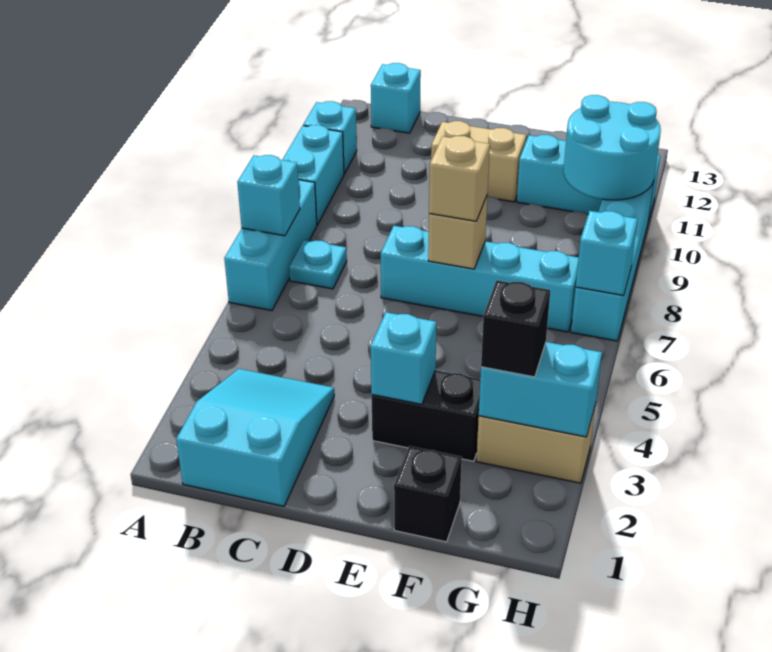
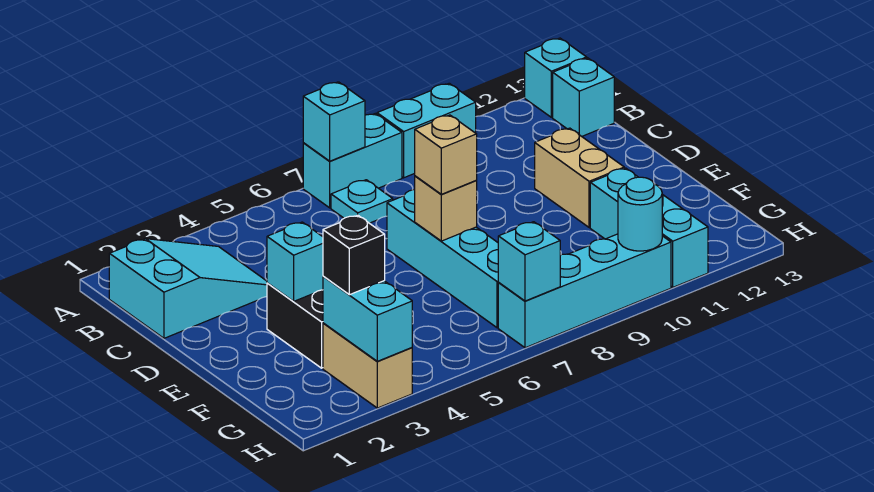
cyan 1x3 brick [224,180,317,311] -> cyan 1x2 brick [303,114,402,208]
cyan 1x1 brick [303,101,357,174] -> cyan 1x1 brick moved to [525,38,587,117]
black 1x1 brick [394,446,462,542] -> none
cyan 2x2 round brick [564,95,661,200] -> cyan 1x1 round brick [618,177,662,251]

